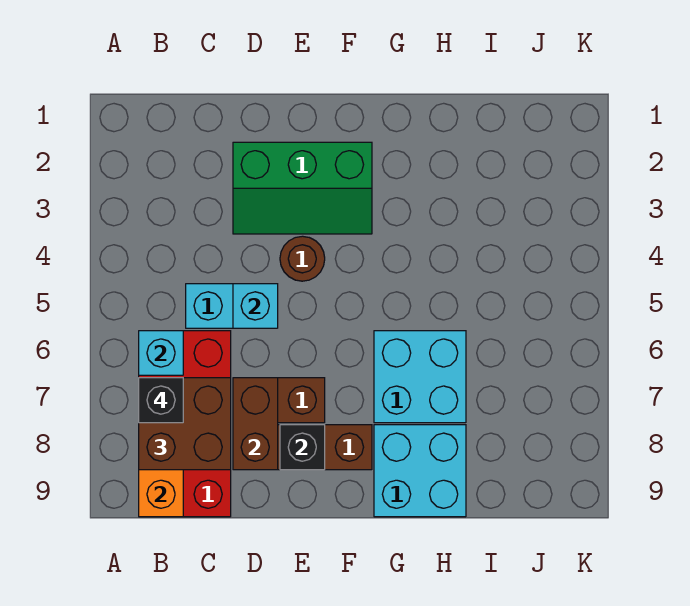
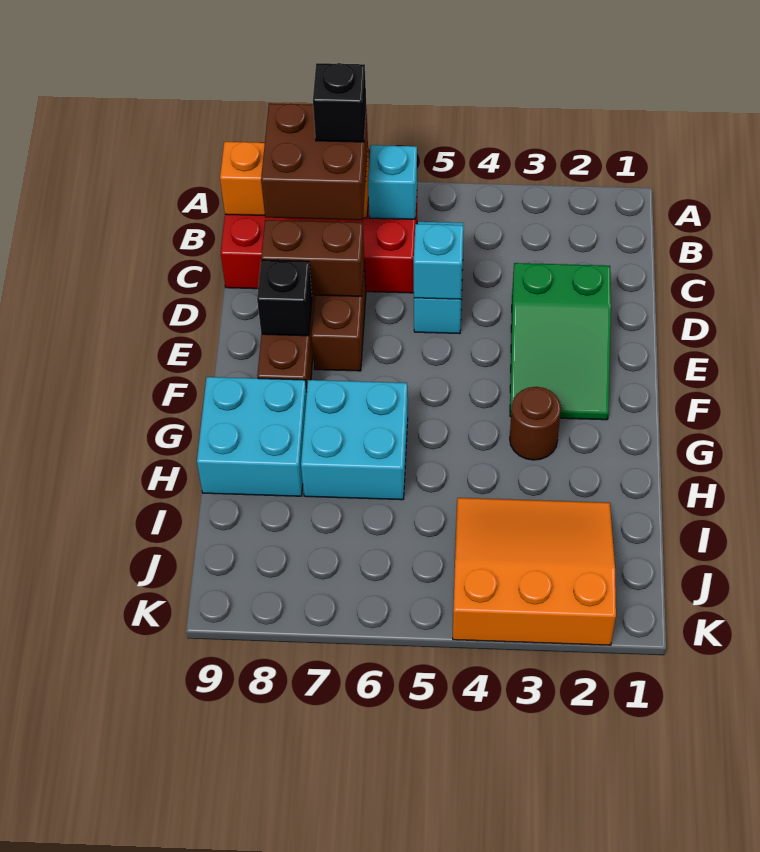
green 2x3 slope [233,142,372,234] -> green 2x3 slope turned to [510,263,611,420]
brown 1x1 round brick [280,236,325,281] -> brown 1x1 round brick moved to [510,387,561,460]
none -> orange 3x3 slope [453,498,616,645]

